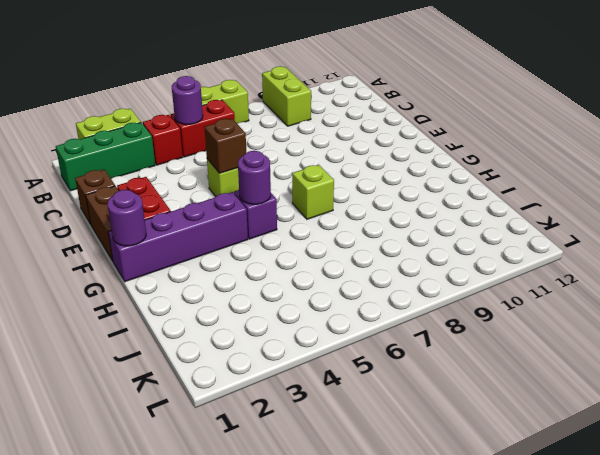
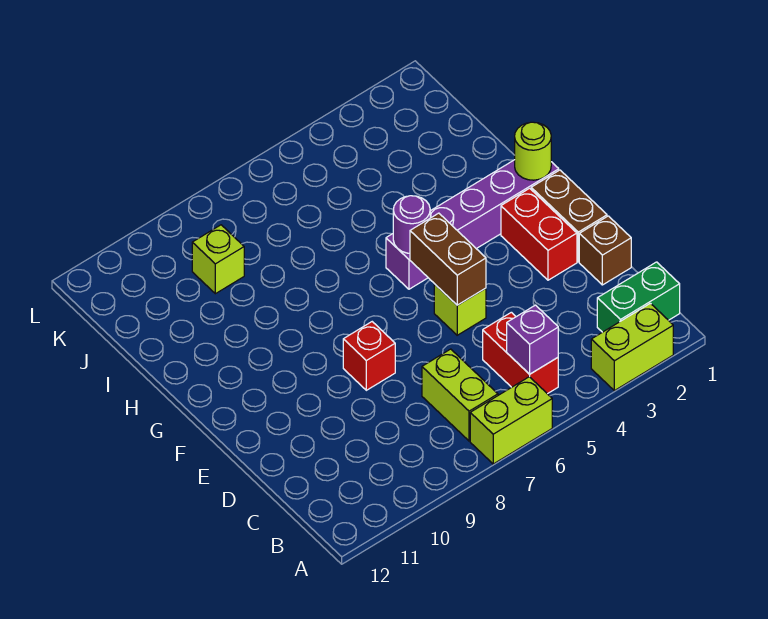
lime 1x2 brick [262,66,311,126] -> lime 1x2 brick moved to [422,349,498,441]
green 1x3 brick [56,123,155,191] -> green 1x2 brick [597,262,680,332]
red 1x1 brick [143,115,183,165] -> red 1x1 brick moved to [343,322,395,390]
red 1x2 brick [170,100,235,157] -> red 1x2 brick turned to [483,312,558,394]
purple 1x1 round brick [172,76,203,125] -> purple 1x1 brick [507,305,558,374]
brown 1x1 brick [204,119,246,173] -> brown 1x2 brick [410,213,486,305]
purple 1x1 round brick [107,190,146,246] -> lime 1x1 round brick [515,122,551,180]
lime 1x1 brick [292,165,334,219] -> lime 1x1 brick moved to [192,225,244,294]

